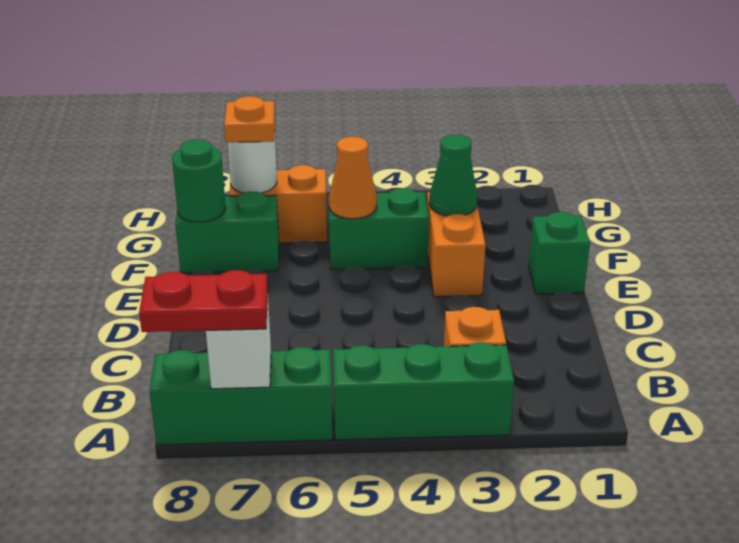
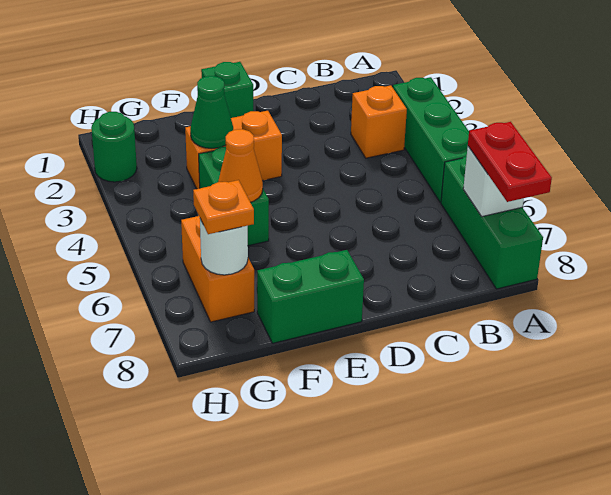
green 1x2 brick [175,192,279,273] -> green 1x2 brick turned to [257,250,364,343]
green 1x1 round brick [172,140,226,222] -> green 1x1 round brick moved to [91,112,137,182]

